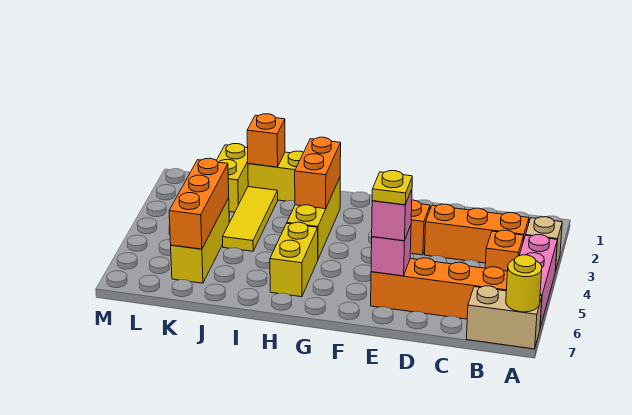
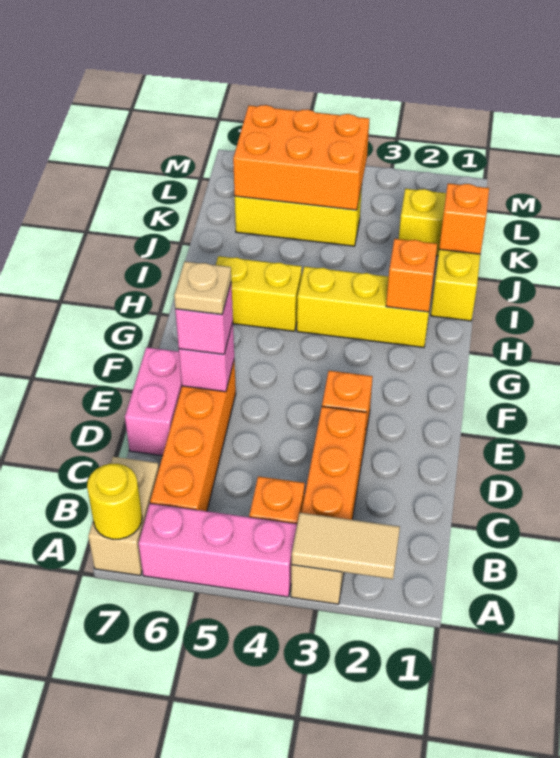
none -> tan 1x2 tile [291,513,400,579]
none -> pink 1x2 brick [125,347,182,456]
yellow 1x1 plate [372,171,412,205] -> tan 1x1 plate [174,261,231,315]
orange 1x2 brick [295,137,341,209] -> orange 1x1 brick [386,239,437,312]
yellow 1x3 tile [223,187,278,251] -> none
orange 1x3 brick [169,158,229,249] -> orange 2x3 brick [233,105,369,210]

